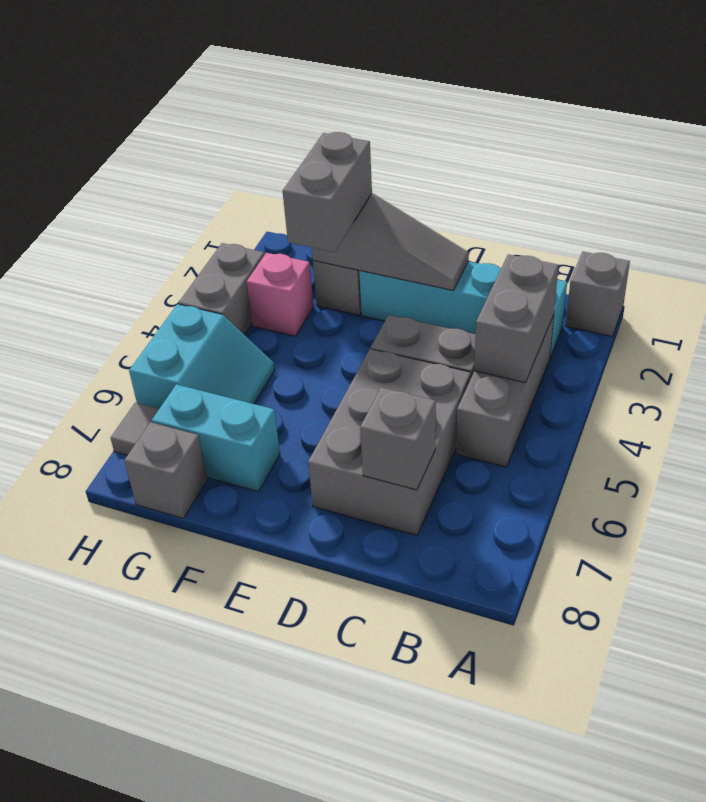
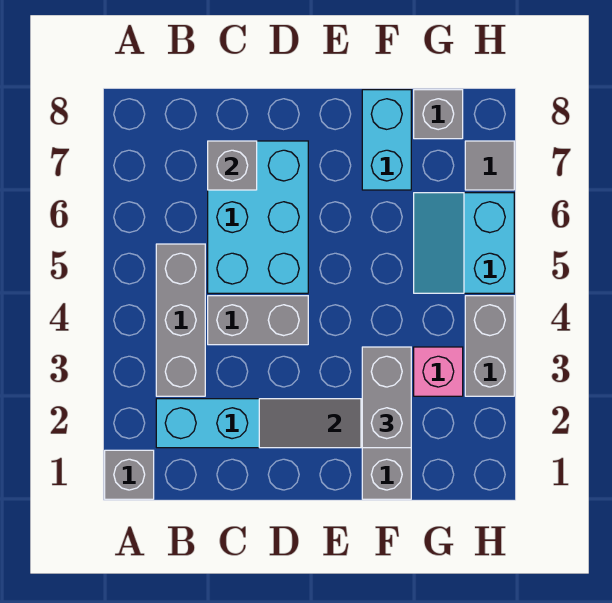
grey 1x2 brick [474,254,558,383] -> none
grey 2x3 brick [308,349,471,535] -> cyan 2x3 brick [208,141,308,293]
cyan 1x2 brick [152,384,280,492] -> cyan 1x2 brick turned to [362,90,411,190]

